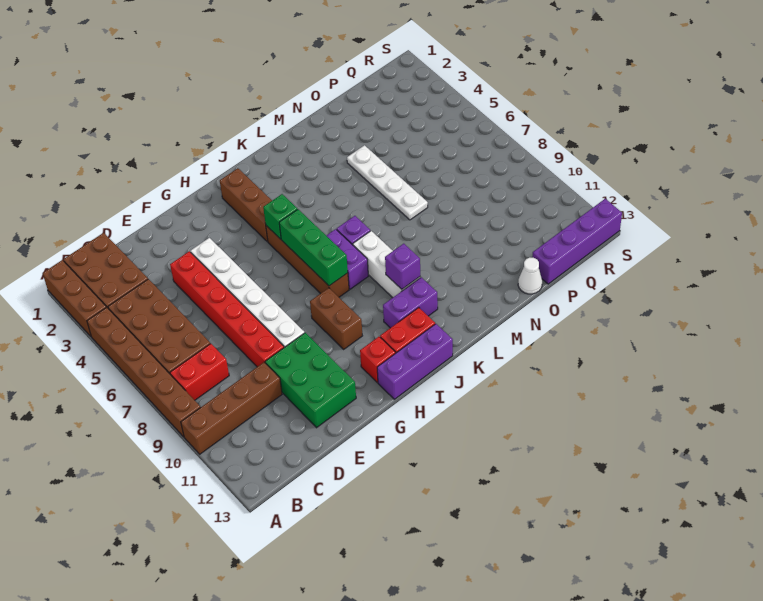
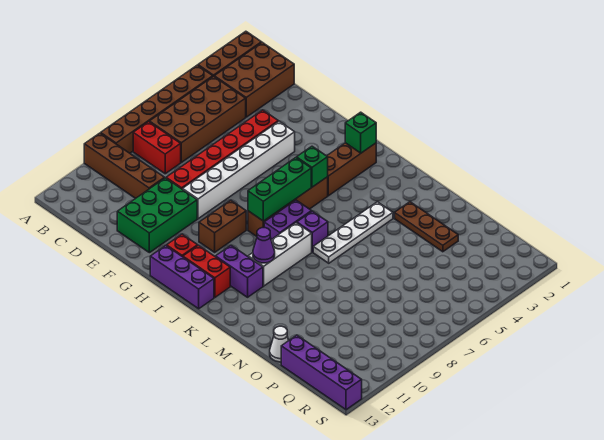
none -> green 1x1 brick [345,112,376,153]
purple 1x1 brick [385,244,420,289] -> purple 1x1 cone [253,228,275,263]
none -> brown 1x3 plate [395,202,458,252]
white 1x4 plate [347,145,428,220] -> white 1x4 plate moved to [313,202,393,263]

